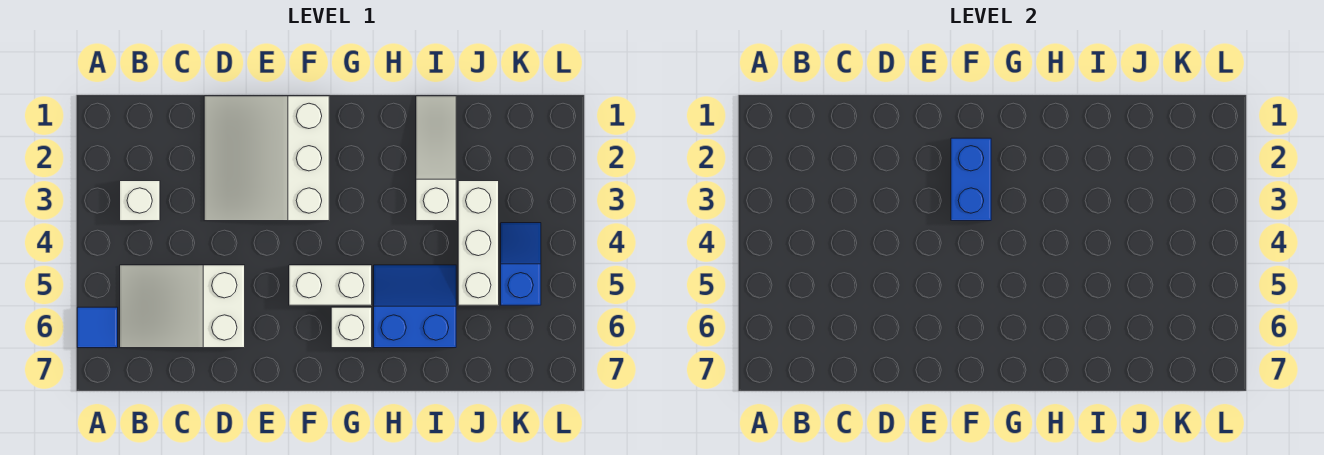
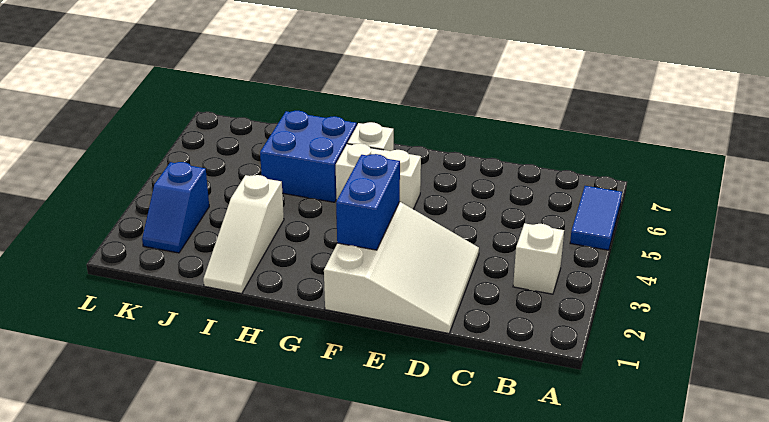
blue 1x1 tile [77,307,118,348] -> blue 1x2 tile [570,186,622,250]
white 2x3 slope [120,265,245,348] -> none
blue 2x2 slope [374,265,456,348] -> blue 2x2 brick [260,111,357,202]
white 1x3 brick [458,181,499,305] -> none
blue 1x2 slope [501,223,541,305] -> blue 1x2 slope moved to [142,162,209,253]

